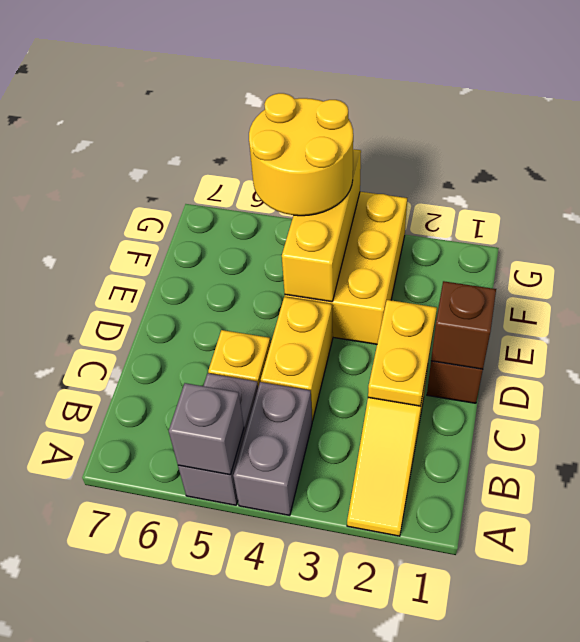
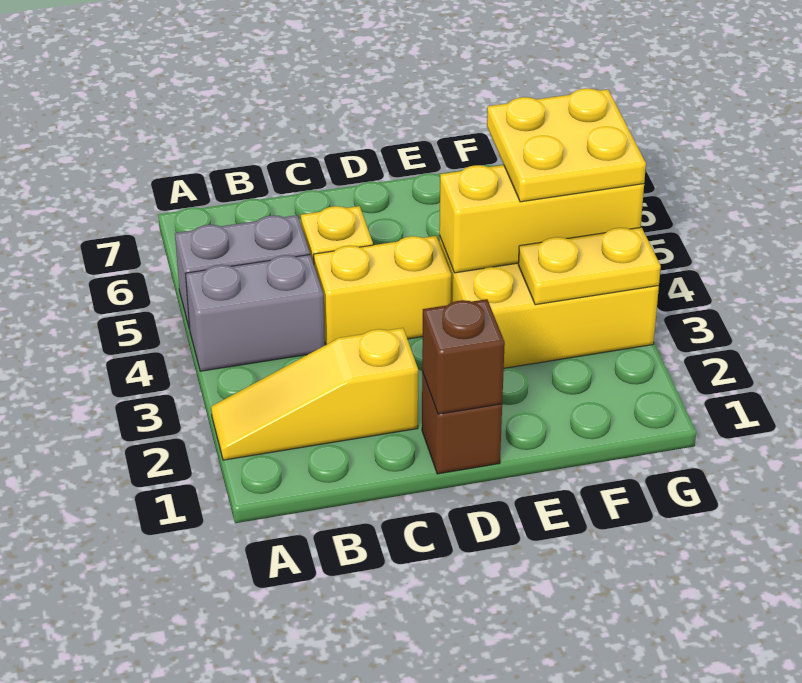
grey 1x1 brick [169,383,244,475] -> none
yellow 1x2 plate [368,300,437,406] -> yellow 1x2 plate moved to [518,227,661,305]
yellow 2x2 round brick [249,93,353,216] -> yellow 2x2 plate [487,88,646,202]

